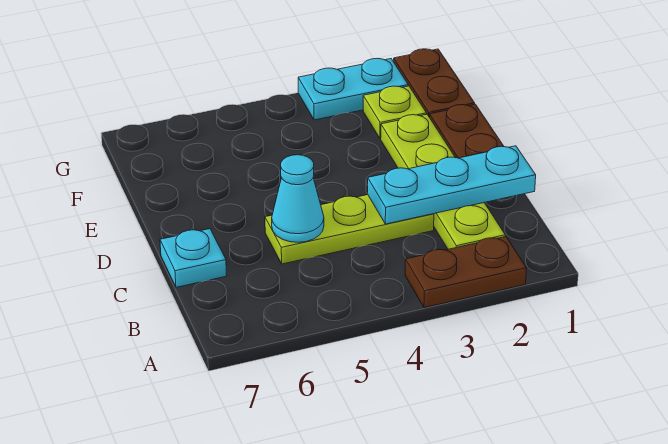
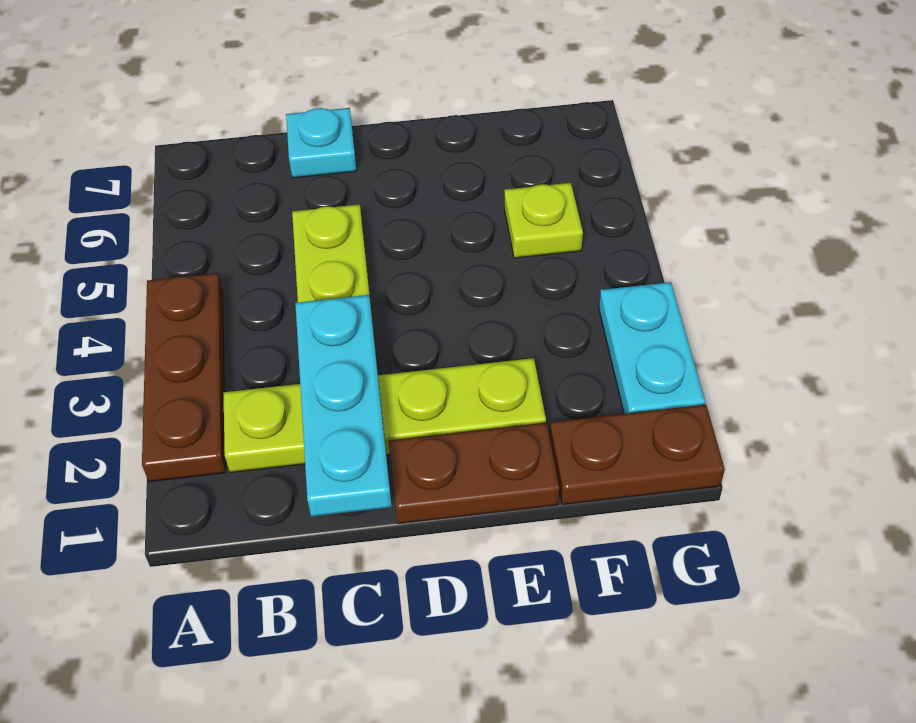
brown 1x2 plate [405,237,526,308] -> brown 1x3 plate [142,273,226,482]
cyan 1x1 cone [272,155,324,242] -> none
lime 1x1 plate [363,86,426,139] -> lime 1x1 plate moved to [504,183,583,258]

